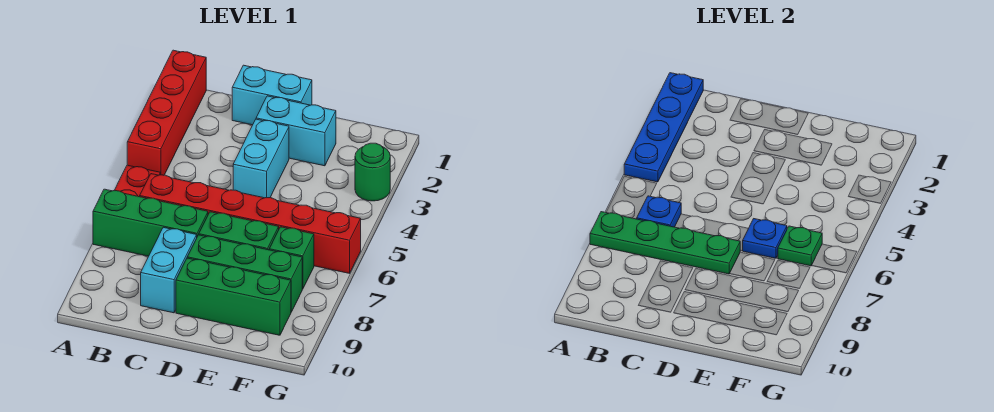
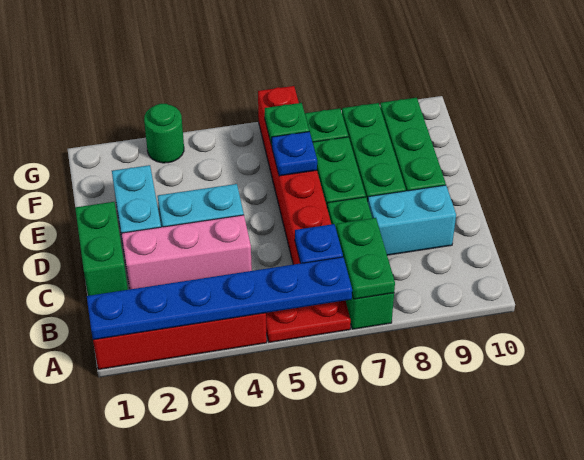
blue 1x4 plate [624,73,703,182] -> blue 1x6 plate [87,257,352,340]
green 1x4 plate [590,212,741,274] -> green 1x2 plate [336,218,395,299]
cyan 1x2 brick [232,65,312,125] -> green 1x2 brick [75,202,128,296]
none -> pink 1x3 brick [121,215,252,289]

